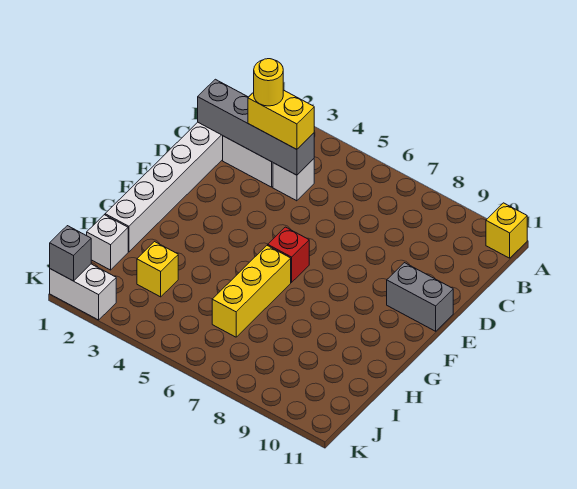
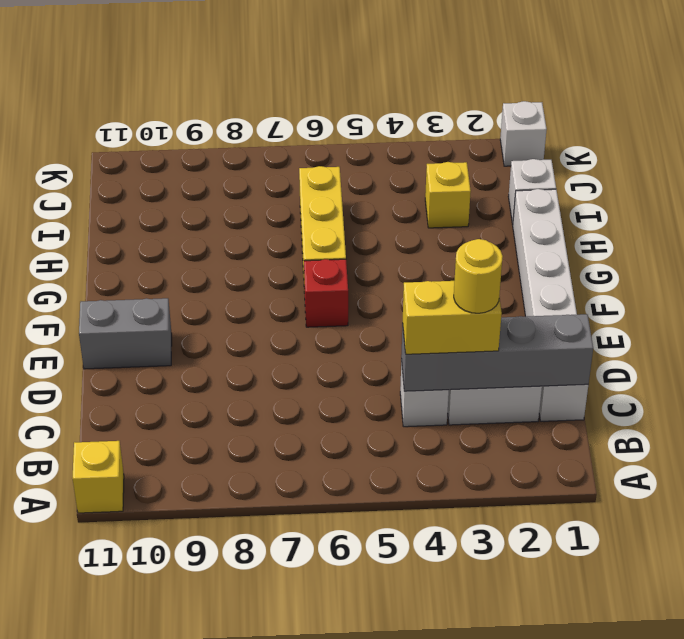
white 1x2 brick [50,264,116,320] -> white 1x1 brick [500,101,547,166]
grey 1x1 brick [50,226,91,281] -> none

